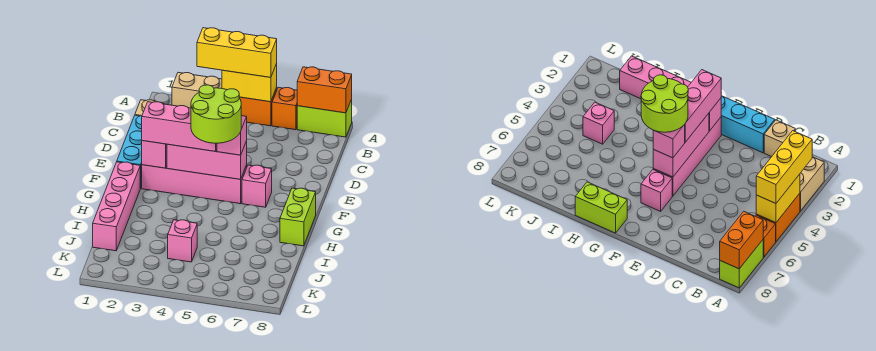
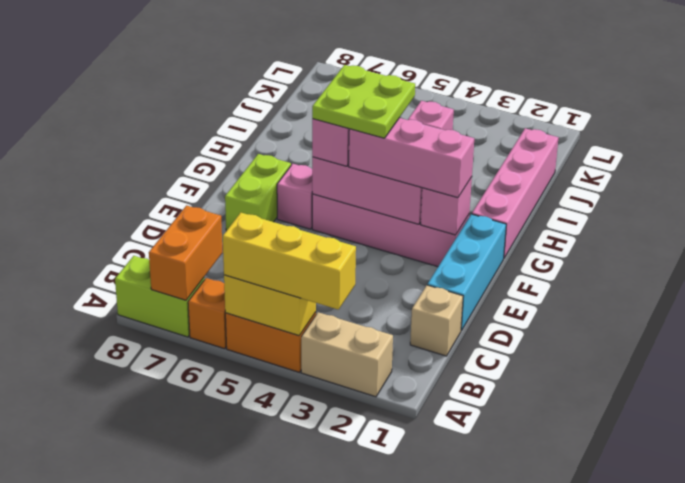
orange 1x2 brick [297,67,352,113] -> orange 1x2 brick turned to [149,205,223,300]
lime 2x2 round brick [191,85,241,143] -> lime 2x2 plate [312,65,415,138]
lime 1x2 brick [280,188,316,246] -> lime 1x2 brick moved to [225,154,291,231]

